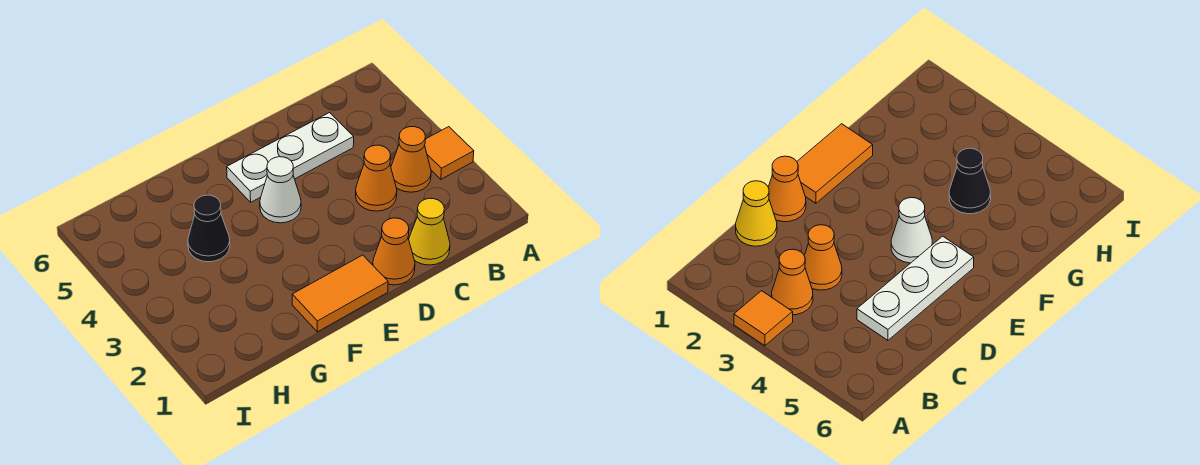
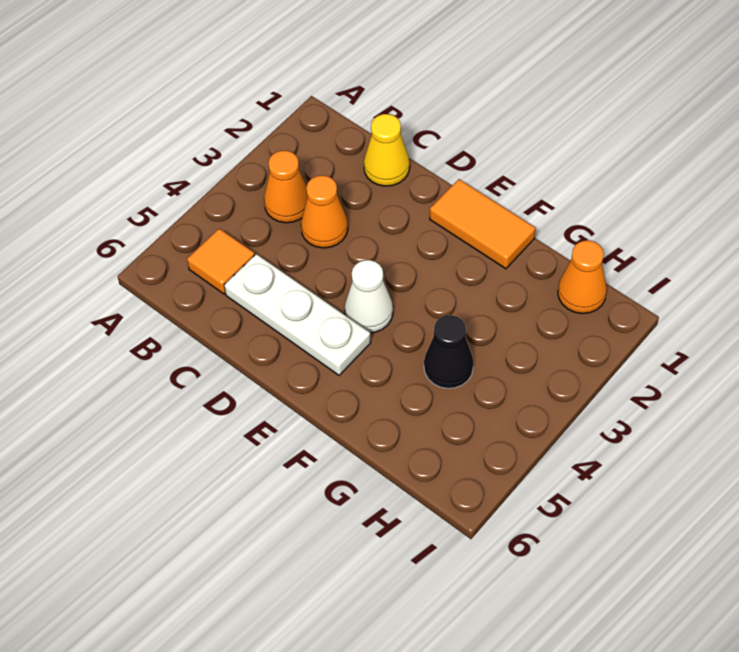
orange 1x1 tile [425,127,474,179] -> orange 1x1 tile moved to [187,229,255,294]
orange 1x1 cone [373,218,415,285] -> orange 1x1 cone moved to [558,240,607,314]

